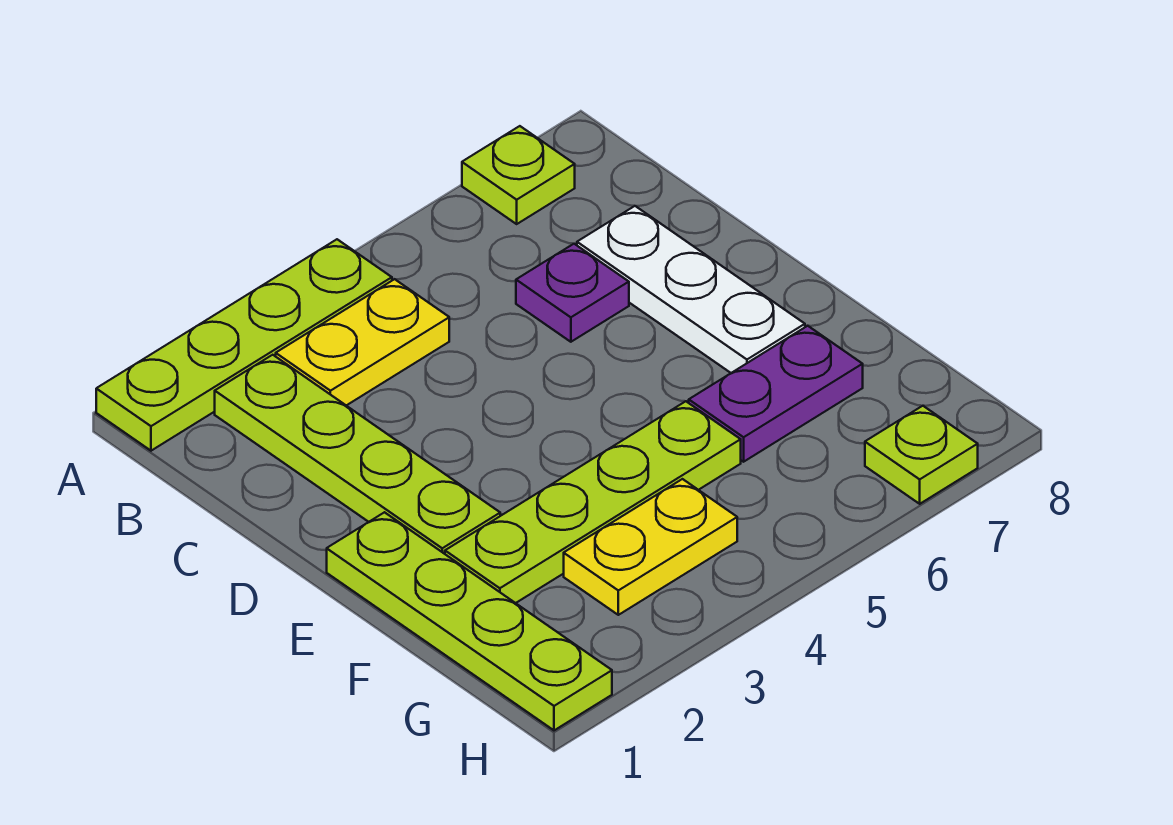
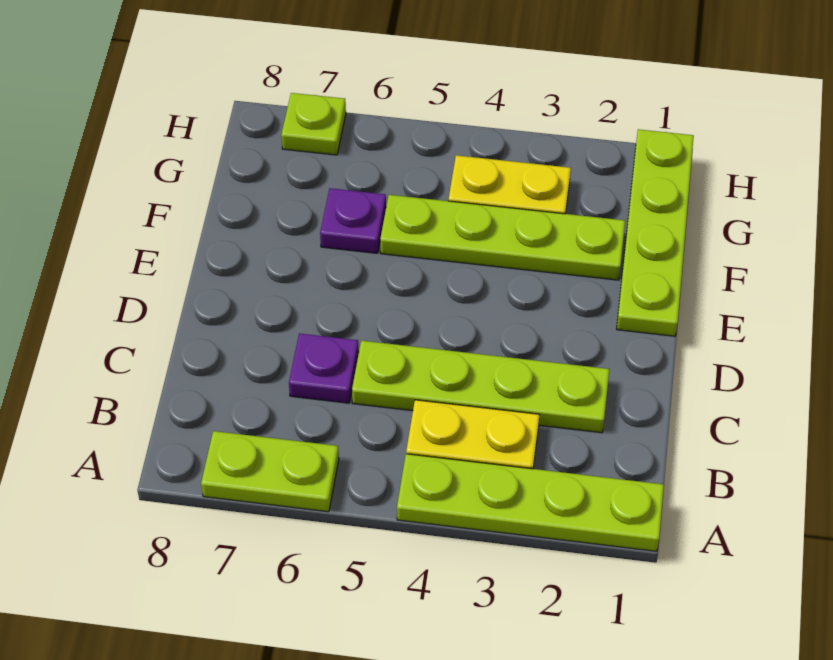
lime 1x1 plate [462,126,575,224] -> lime 1x2 plate [201,431,339,512]
lime 1x4 plate [215,355,500,554] -> lime 1x4 plate turned to [352,341,610,433]
white 1x3 plate [577,206,805,373] -> none
purple 1x2 plate [689,326,863,462] -> purple 1x1 plate [320,188,386,253]

